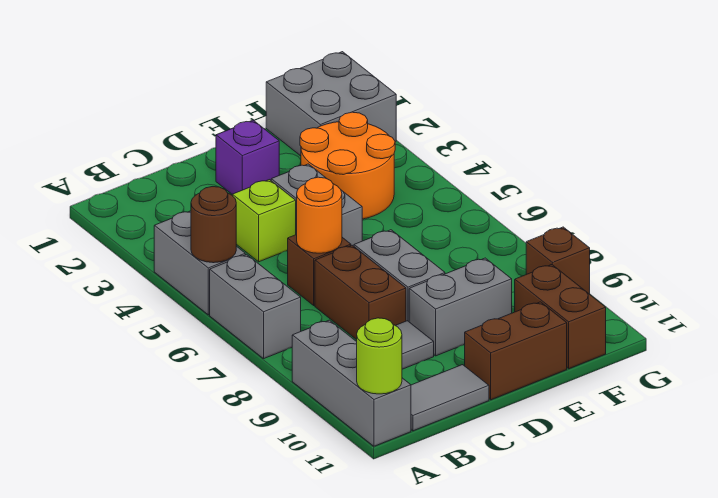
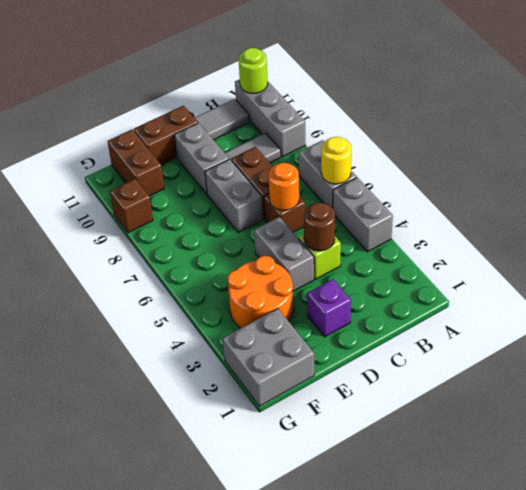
brown 1x1 round brick [191,187,236,263] -> brown 1x1 round brick moved to [304,203,335,251]
none -> yellow 1x1 round brick [321,137,351,184]
grey 1x2 brick [409,258,512,356] -> grey 1x2 brick turned to [174,123,229,194]

